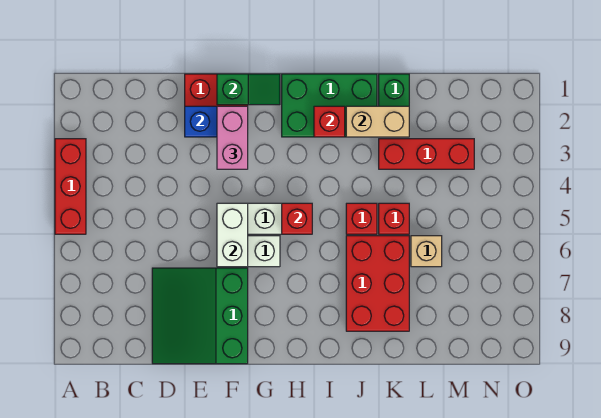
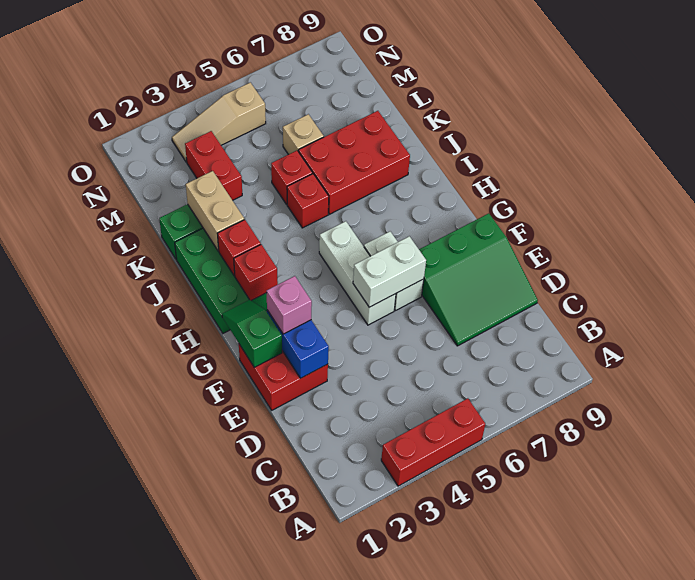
pink 1x2 brick [217,106,248,169] -> pink 1x1 brick [267,276,312,334]
red 1x1 brick [282,203,312,234] -> red 1x1 brick moved to [234,245,278,301]
red 1x3 brick [379,139,474,169] -> red 1x2 brick [185,131,242,200]
none -> tan 1x3 slope [172,82,266,162]

